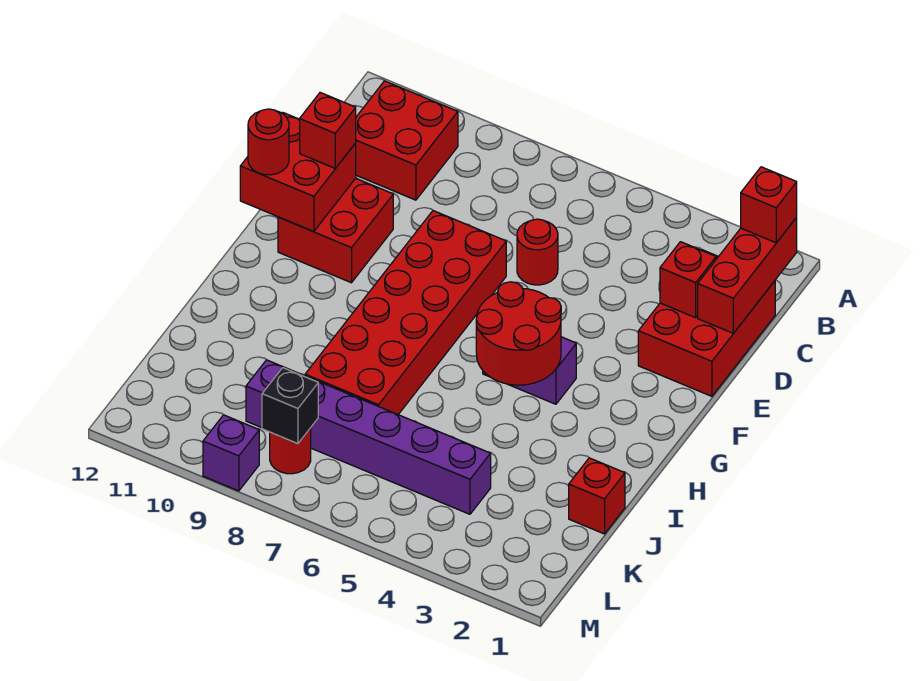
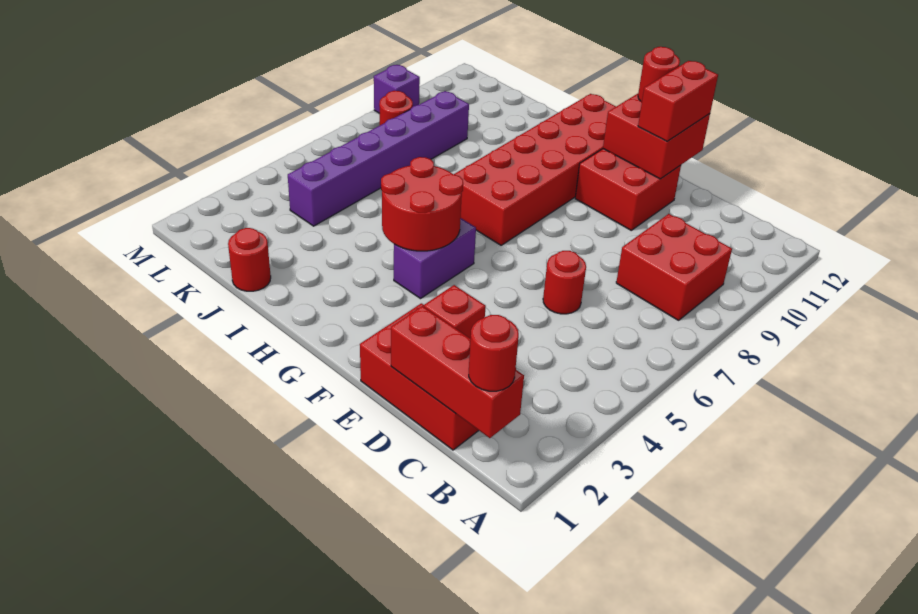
red 1x1 brick [741,167,797,243] -> red 1x1 round brick [469,315,519,391]
red 2x2 brick [356,81,458,200] -> red 2x2 brick moved to [616,214,732,320]
red 2x6 brick [305,211,506,414] -> red 2x6 brick turned to [454,94,616,245]
red 1x1 brick [300,93,356,168] -> red 1x2 brick [638,61,718,141]
red 1x1 brick [569,458,625,534] -> red 1x1 round brick [228,228,271,291]
black 1x1 brick [262,368,318,444] -> none

